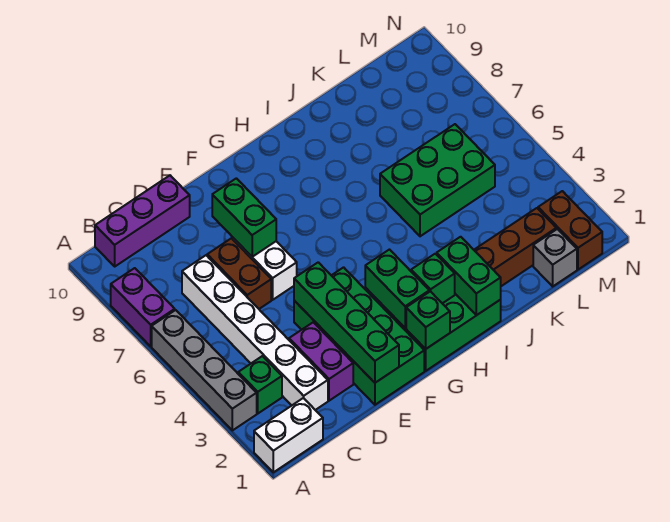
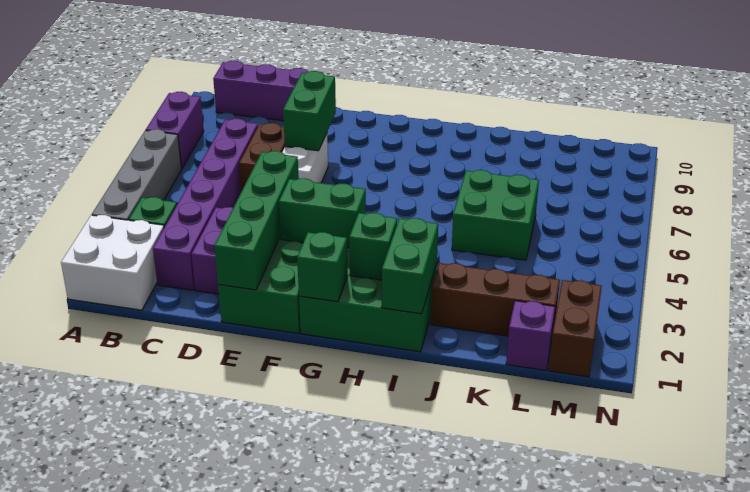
white 1x2 brick [254,398,323,472] -> white 2x2 brick [61,215,164,310]
white 1x6 brick [182,255,328,410] -> purple 1x6 brick [153,119,258,290]
green 1x2 brick [365,250,429,328] -> green 1x2 brick turned to [279,178,366,249]
green 2x3 brick [380,124,495,236] -> green 2x2 brick [452,170,539,260]
grey 1x1 brick [533,229,577,286] -> purple 1x1 brick [506,301,555,371]

